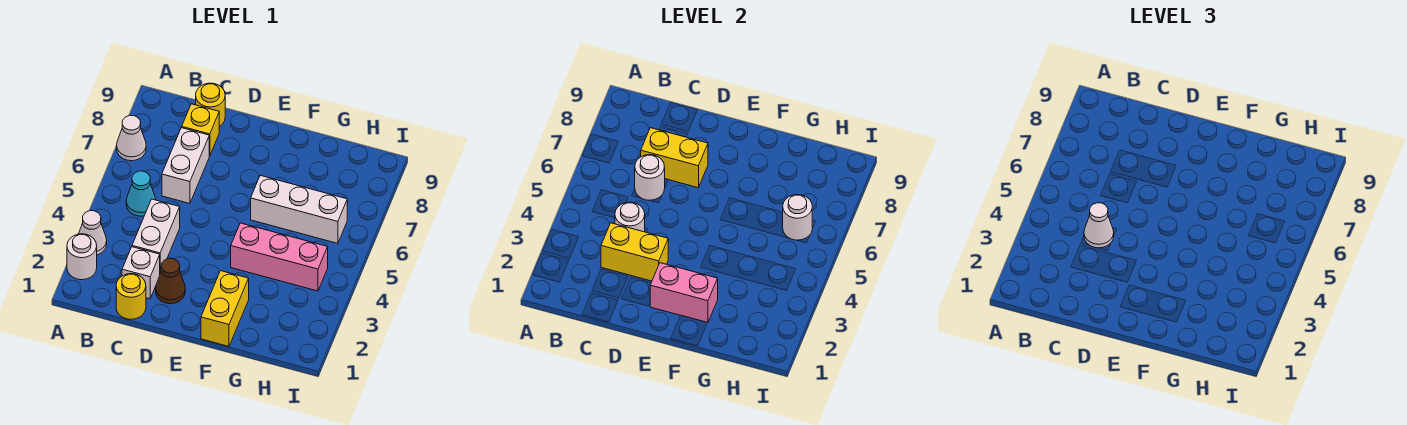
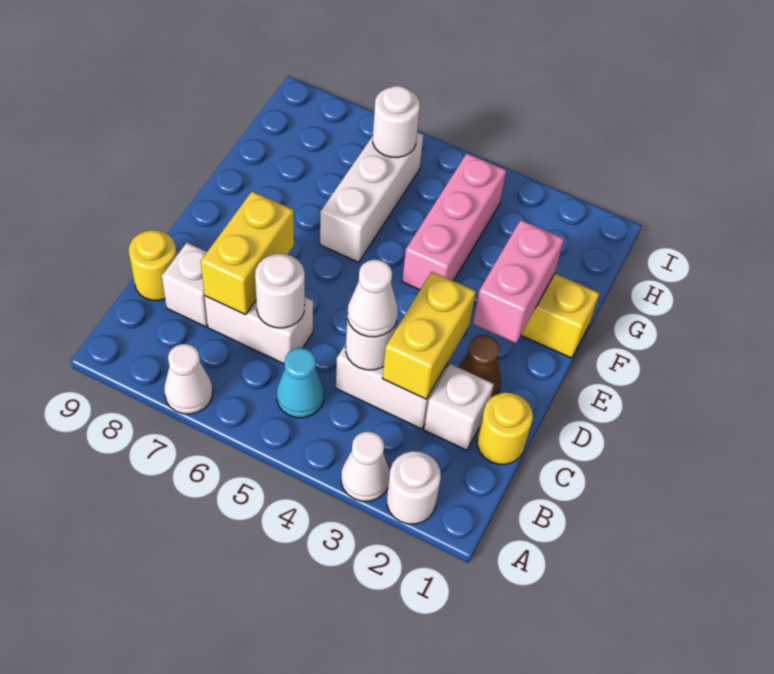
yellow 1x1 brick [182,104,219,156] -> white 1x1 brick [162,243,208,327]

